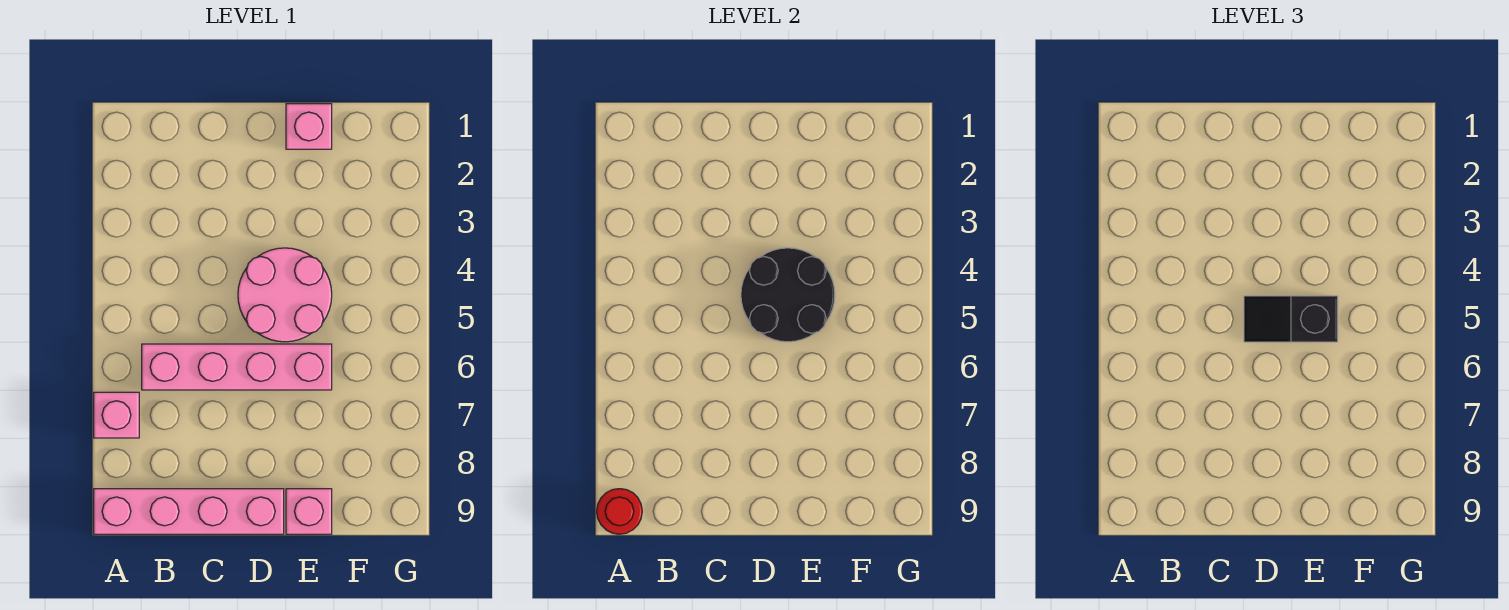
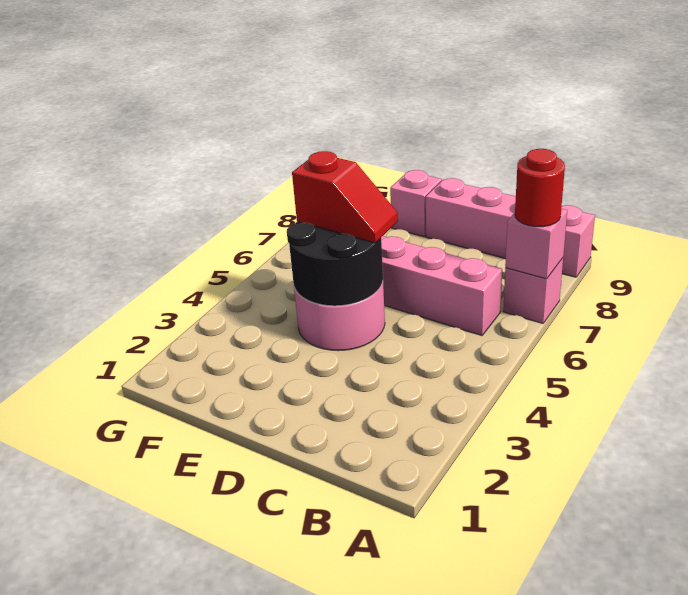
red 1x1 round brick [597,489,642,534] -> red 1x1 round brick moved to [515,149,565,227]
black 1x2 slope [1244,296,1338,342] -> red 1x2 slope [292,151,398,243]
pink 1x1 brick [286,104,332,149] -> pink 1x1 brick moved to [505,209,567,279]

